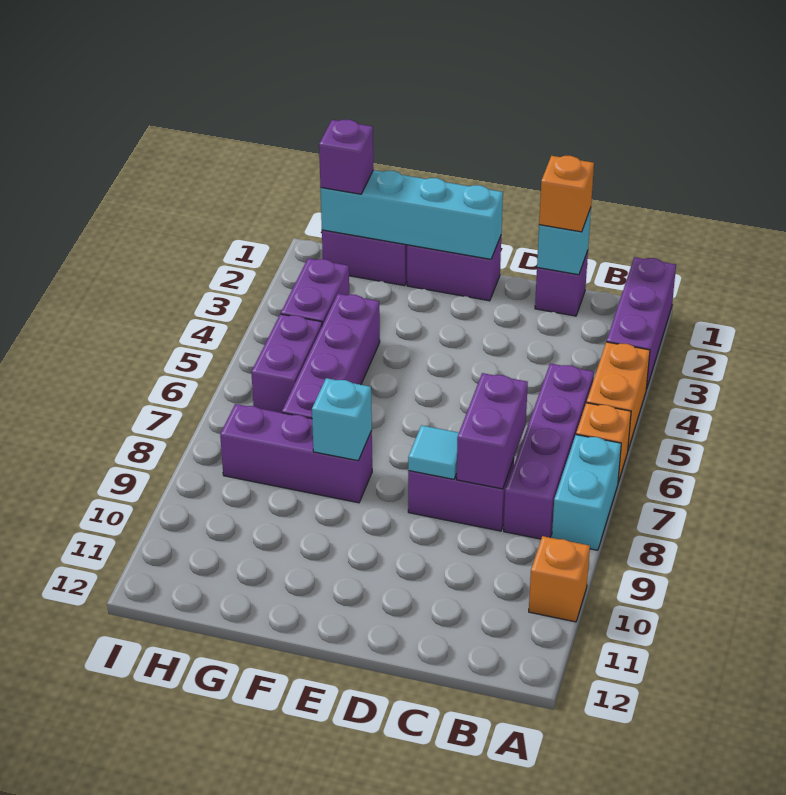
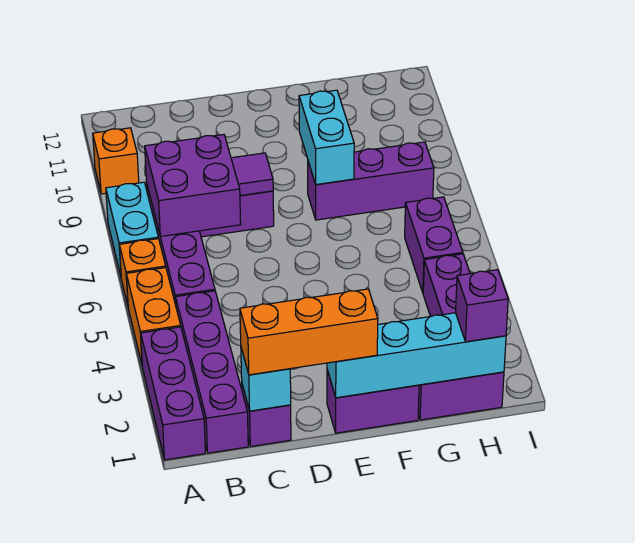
orange 1x1 brick [539,156,594,232] -> orange 1x3 brick [240,289,378,375]
purple 1x2 brick [457,373,528,489] -> purple 2x2 brick [145,135,241,237]
cyan 1x1 tile [408,425,459,479] -> purple 1x1 tile [231,153,273,196]
cyan 1x1 brick [312,378,372,461] -> cyan 1x2 brick [299,90,354,185]
purple 1x4 brick [282,294,380,419] -> purple 1x4 brick moved to [175,291,248,453]

